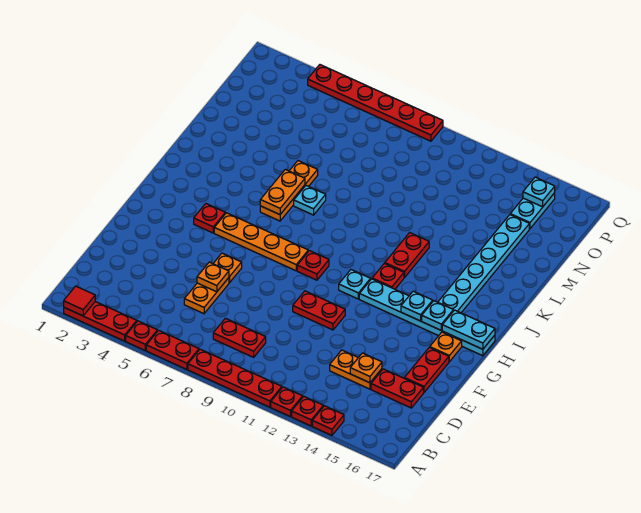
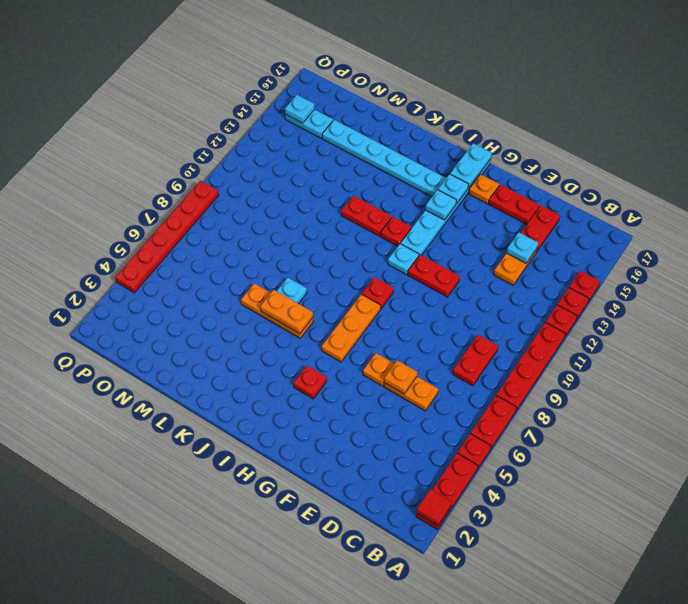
orange 1x1 plate [350,353,382,383] -> cyan 1x1 plate [507,233,538,263]
red 1x2 plate [293,291,345,330] -> red 1x2 plate turned to [408,255,460,297]
orange 1x4 plate [214,213,308,271] -> orange 1x3 plate [321,294,381,362]

